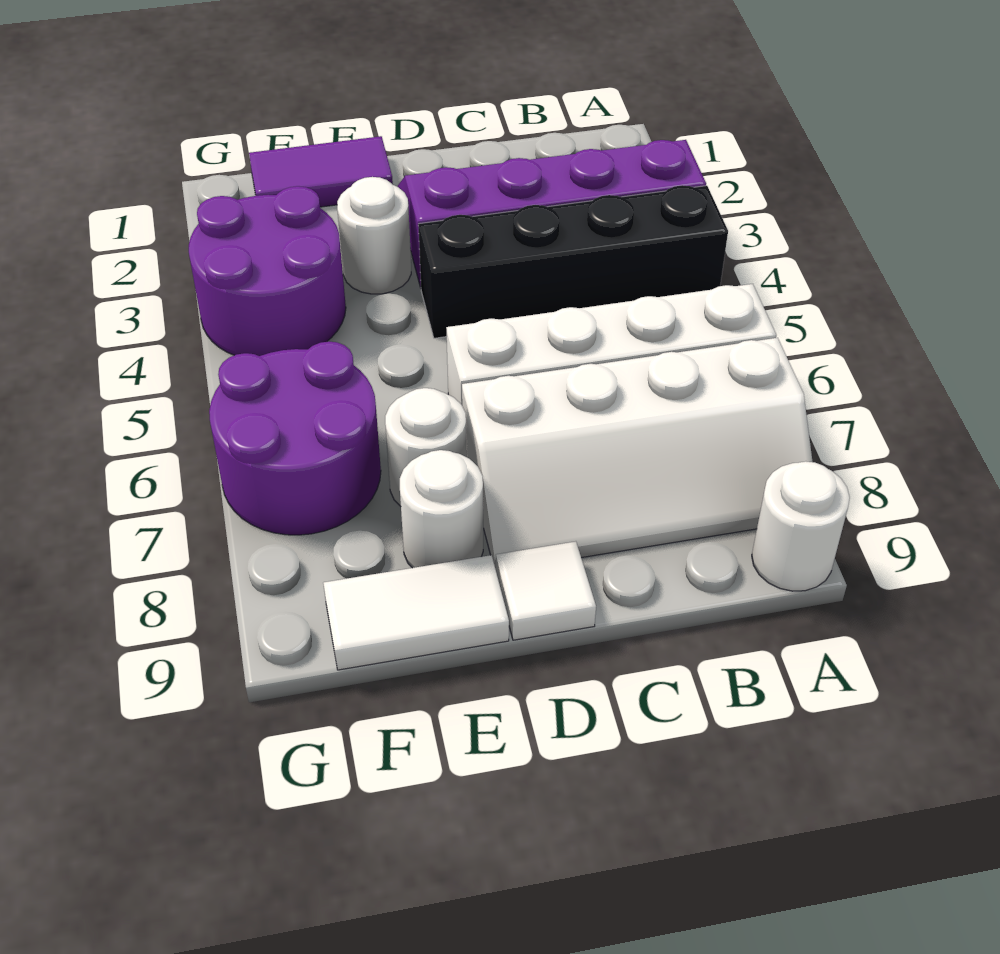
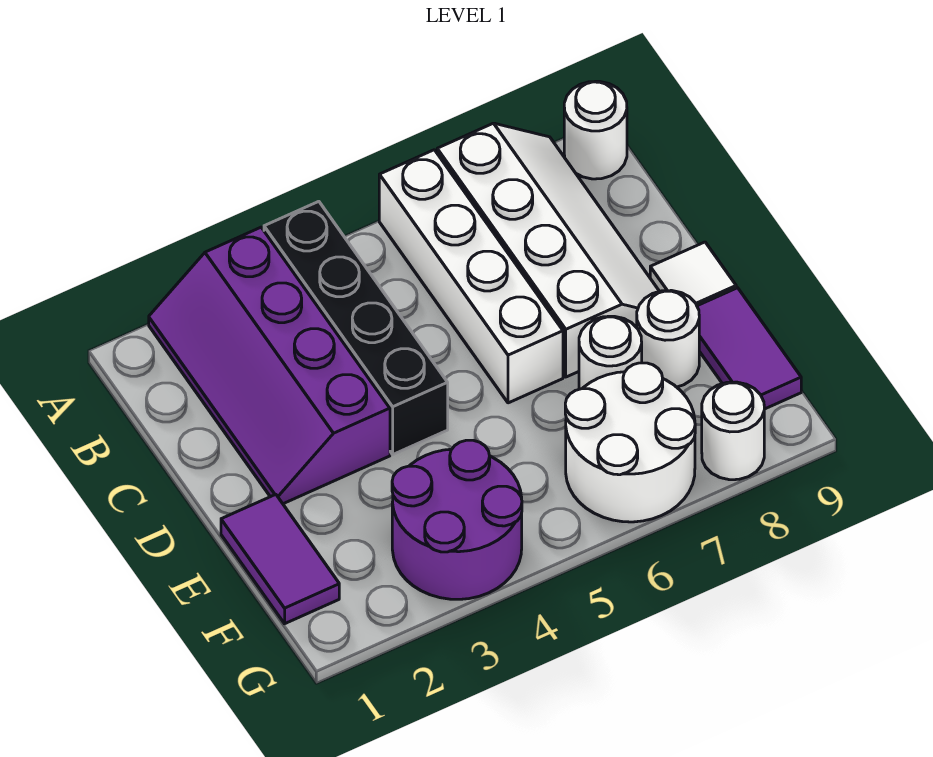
white 1x1 round brick [337,177,411,294] -> white 1x1 round brick moved to [702,382,764,480]
white 1x2 tile [323,555,509,670] -> purple 1x2 tile [697,288,801,409]
purple 2x2 round brick [209,341,381,535] -> white 2x2 round brick [565,363,695,522]

